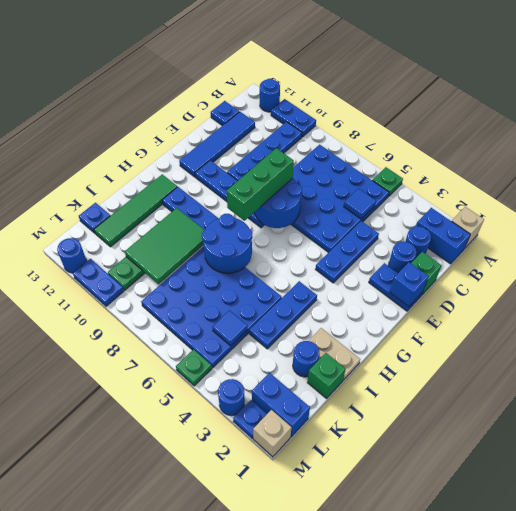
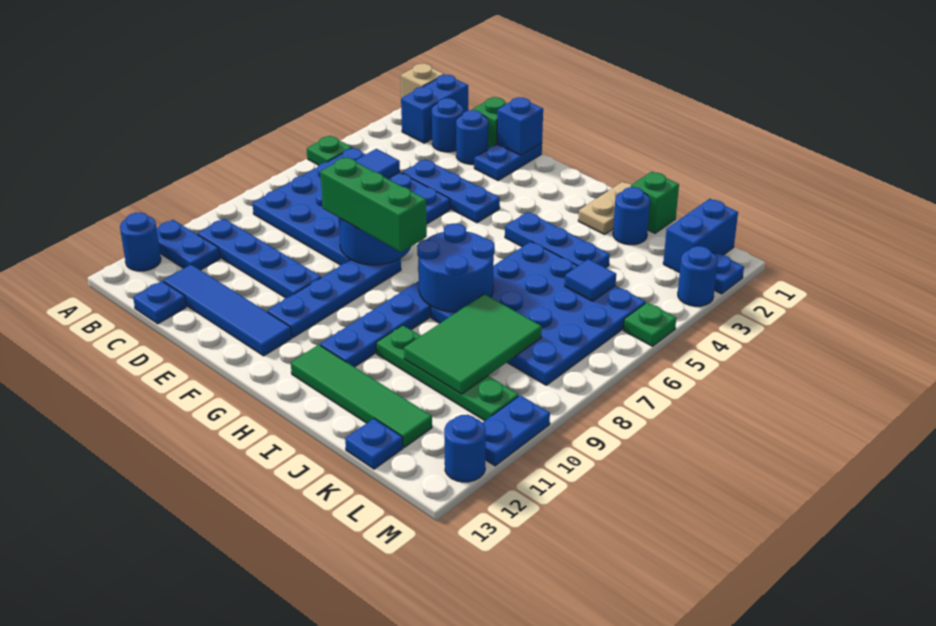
blue 1x2 plate [271,99,316,137] -> blue 1x2 plate turned to [157,220,220,270]
green 2x3 tile [125,208,204,284] -> green 2x3 tile turned to [404,294,542,394]
tan 1x1 brick [253,410,292,457] -> none

